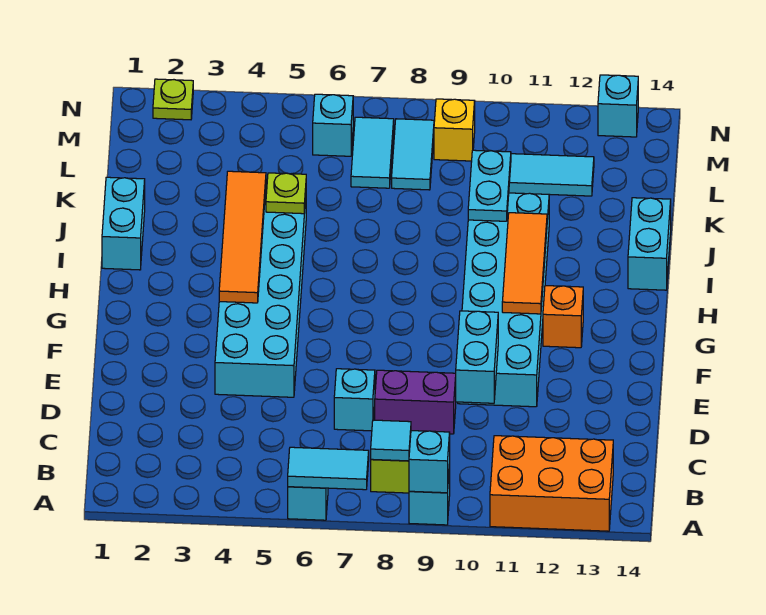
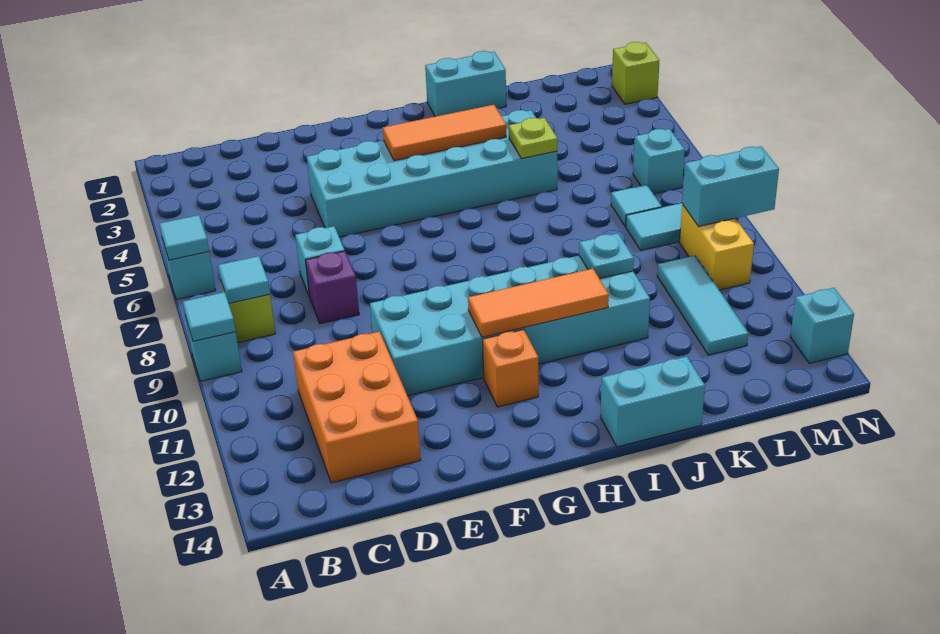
cyan 1x2 tile [288,447,369,490] -> cyan 1x1 tile [159,215,209,260]
cyan 1x1 brick [409,431,450,493] -> cyan 1x1 tile [183,292,236,341]
orange 2x3 brick [490,436,613,531] -> orange 2x3 brick moved to [293,332,421,483]
purple 1x2 brick [375,370,456,434] -> purple 1x1 brick [305,251,359,324]
cyan 1x2 brick [456,311,498,403] -> cyan 1x2 brick moved to [682,146,779,227]
orange 1x4 tile [219,171,266,303] -> orange 1x3 tile [383,105,506,161]
cyan 1x2 plate [468,150,511,221] -> cyan 1x1 plate [579,233,634,279]
cyan 1x2 tile [351,117,394,188] -> cyan 1x1 tile [611,185,662,227]
yellow 1x1 brick [434,99,475,161] -> yellow 1x2 brick [680,204,754,290]
lime 1x1 plate [153,79,193,120] -> lime 1x1 brick [612,42,659,104]

